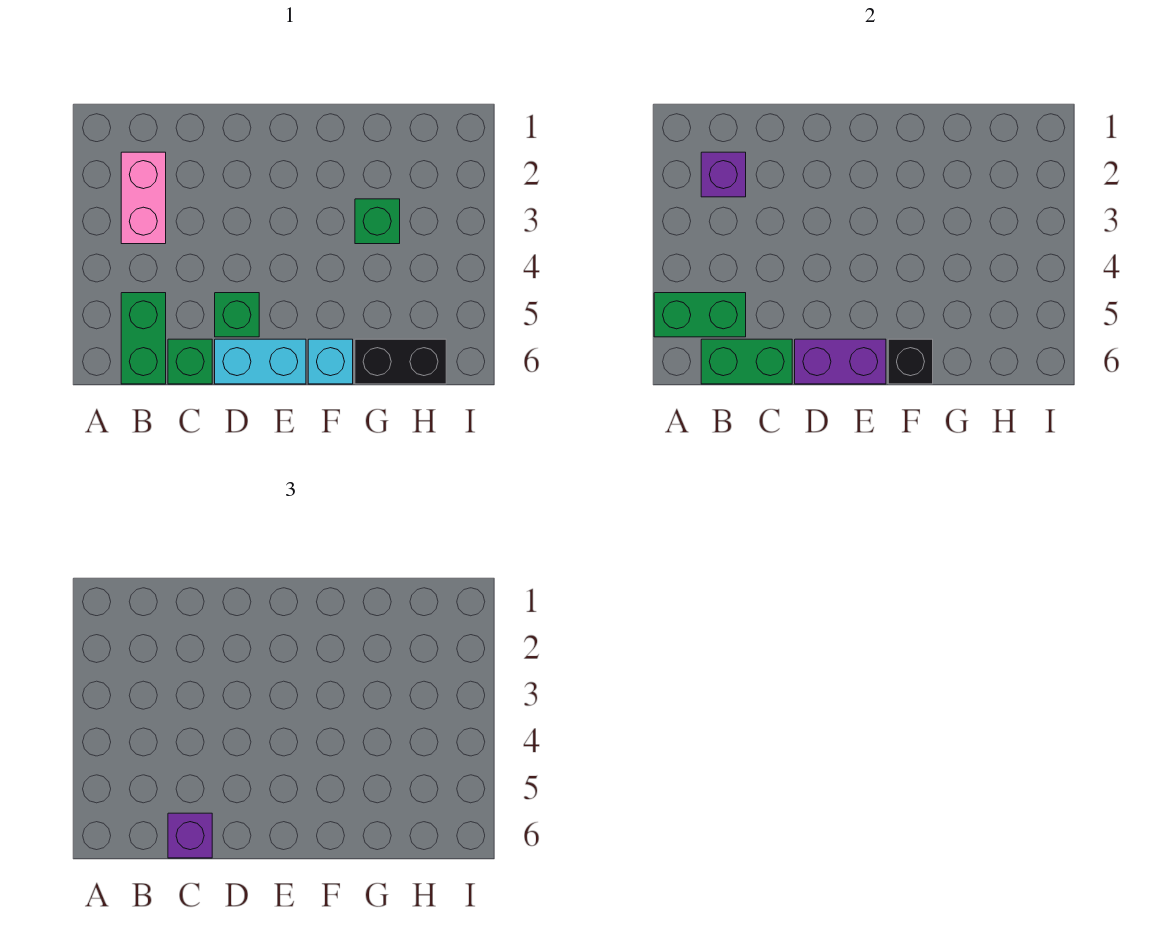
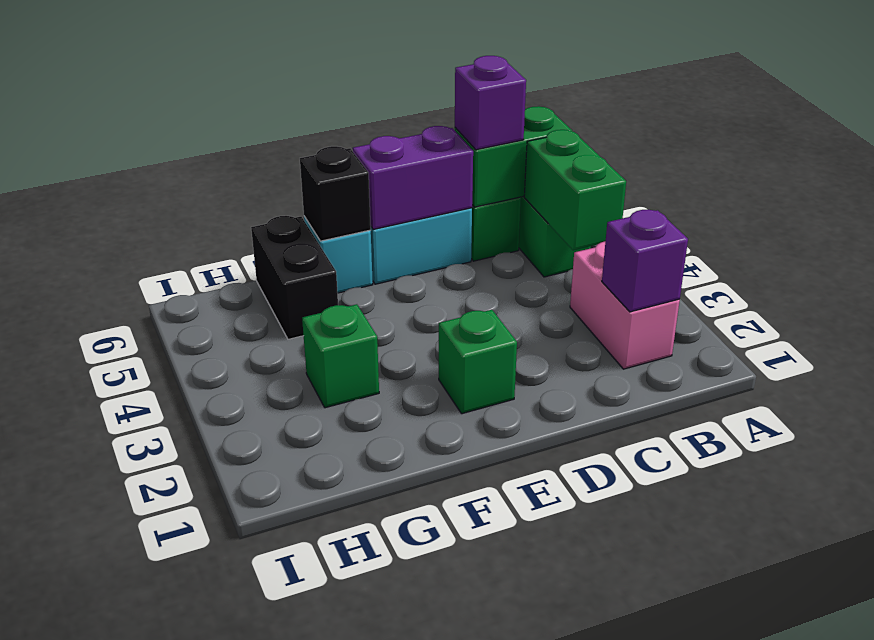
green 1x2 brick [654,293,746,337] -> green 1x2 brick turned to [524,130,626,250]
green 1x1 brick [215,293,259,337] -> green 1x1 brick moved to [439,310,517,414]
black 1x2 brick [355,339,446,384] -> black 1x2 brick turned to [251,216,338,339]

